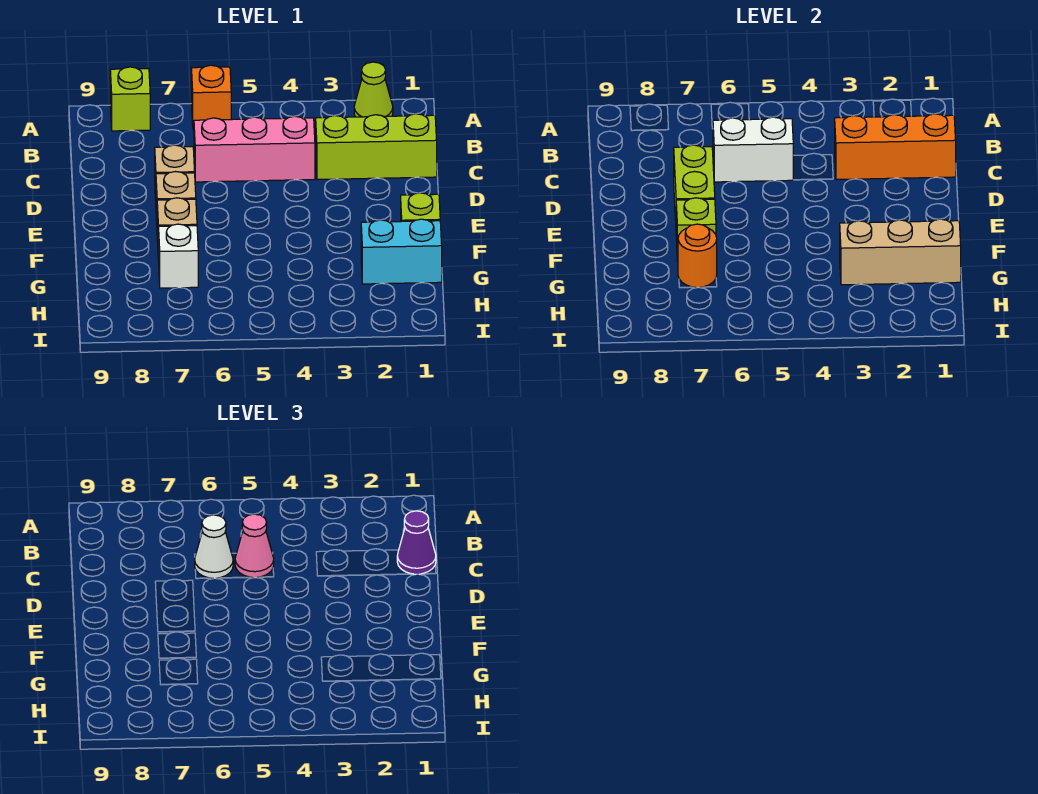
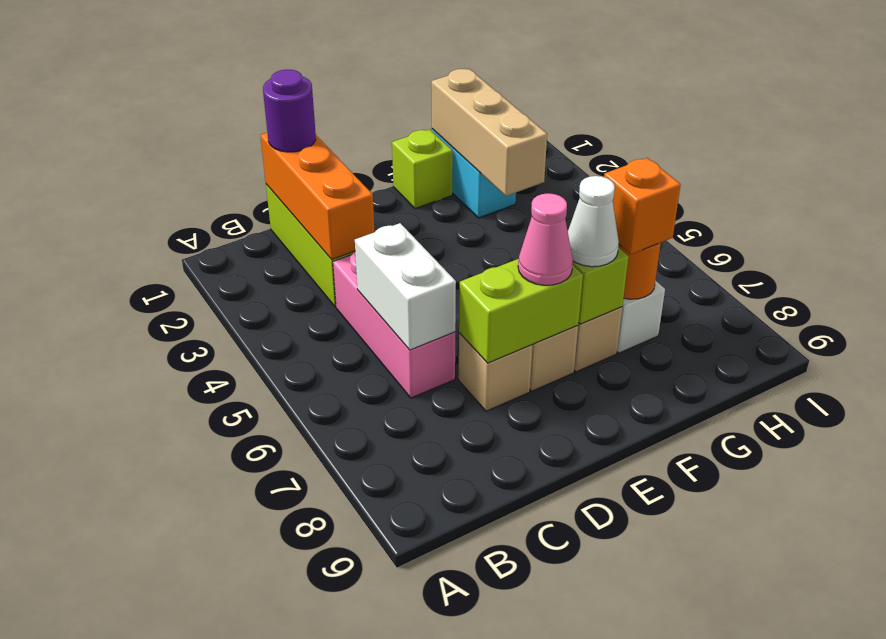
lime 1x1 cone [354,62,393,117] -> none
orange 1x1 brick [191,65,231,129] -> orange 1x1 brick moved to [604,158,681,254]
lime 1x1 brick [110,67,150,131] -> none
purple 1x1 cone [397,511,436,574] -> purple 1x1 round brick [263,69,316,152]
pink 1x1 cone [235,514,274,578] -> pink 1x1 cone moved to [518,193,573,285]
white 1x1 cone [195,515,233,579] -> white 1x1 cone moved to [568,176,619,267]

